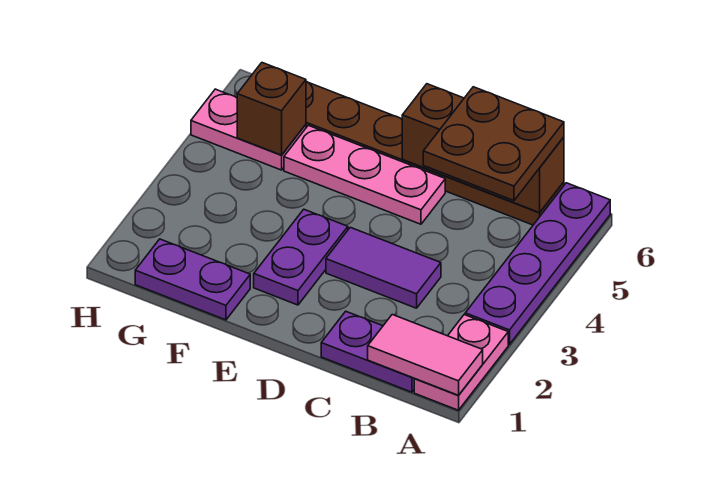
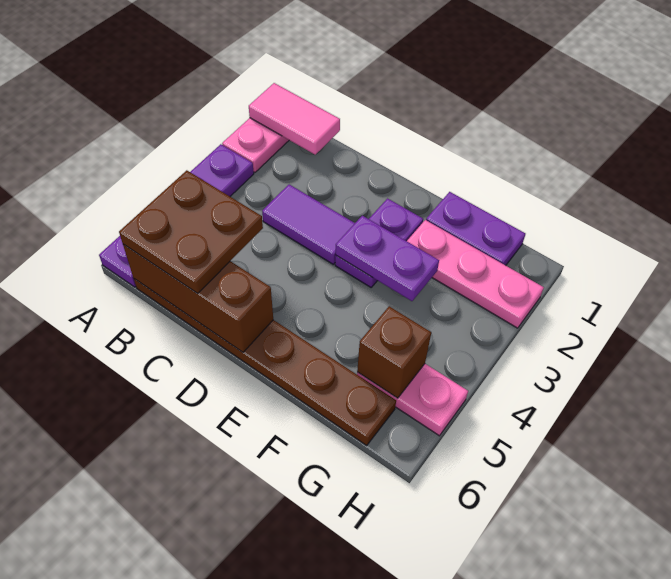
purple 1x2 plate [321,311,414,392] -> purple 1x2 plate moved to [336,216,439,301]
pink 1x3 plate [284,125,445,224] -> pink 1x3 plate moved to [407,220,544,328]

